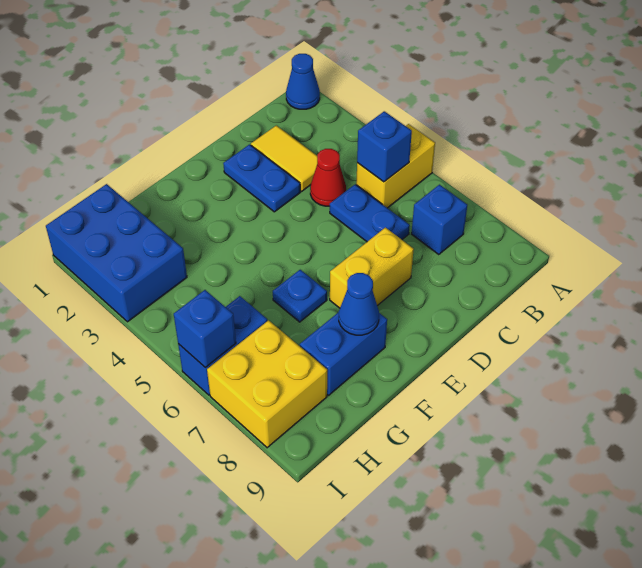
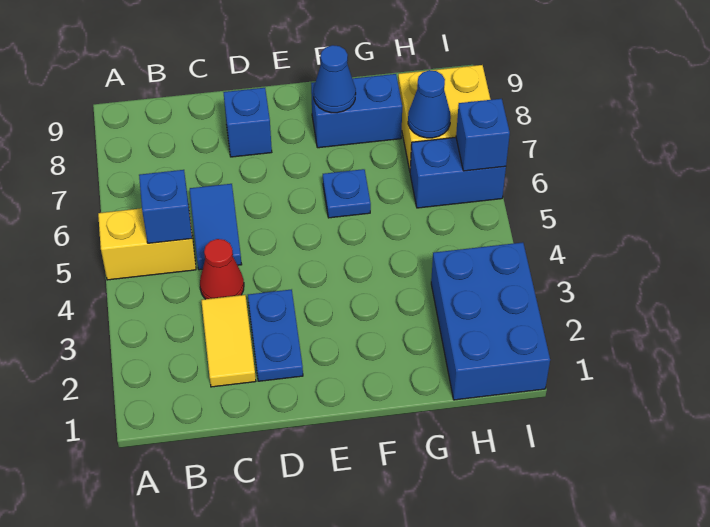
blue 1x1 cone [286,54,320,109] -> blue 1x1 cone moved to [408,70,451,138]
blue 1x1 brick [412,185,467,255] -> blue 1x1 brick moved to [223,88,272,157]
blue 1x2 plate [330,184,410,242] -> blue 1x2 tile [190,184,242,270]
yellow 1x2 brick [330,228,414,308] -> none

